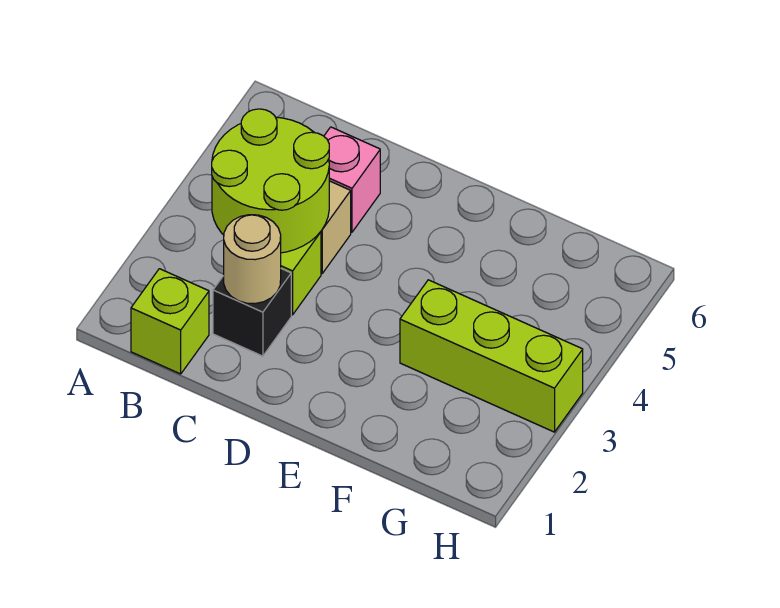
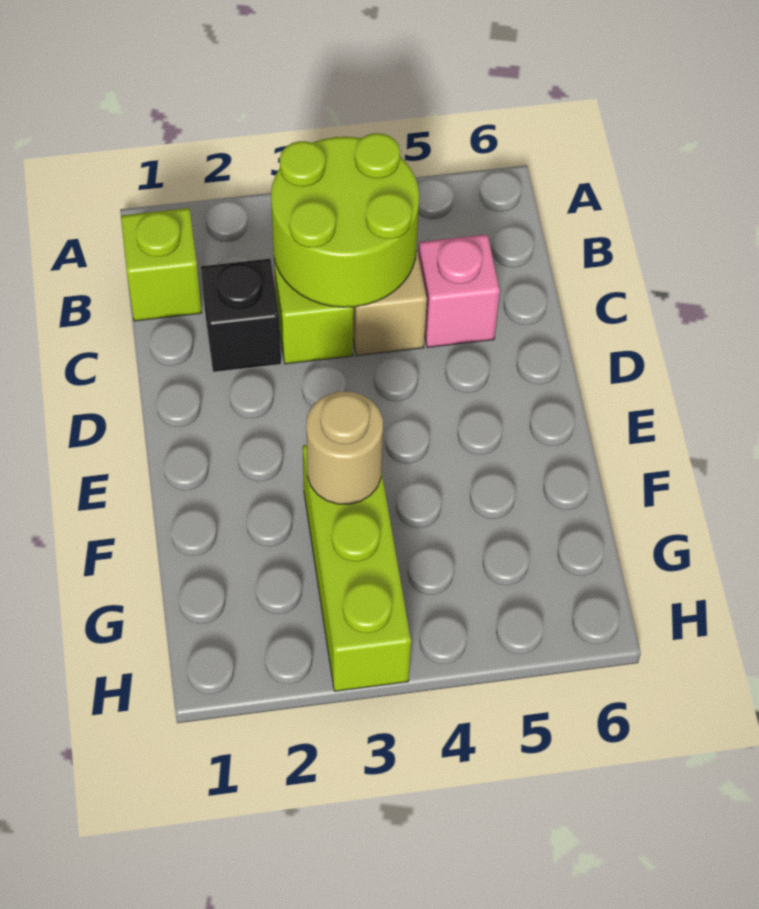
tan 1x1 round brick [224,215,281,304] -> tan 1x1 round brick moved to [306,391,383,504]

